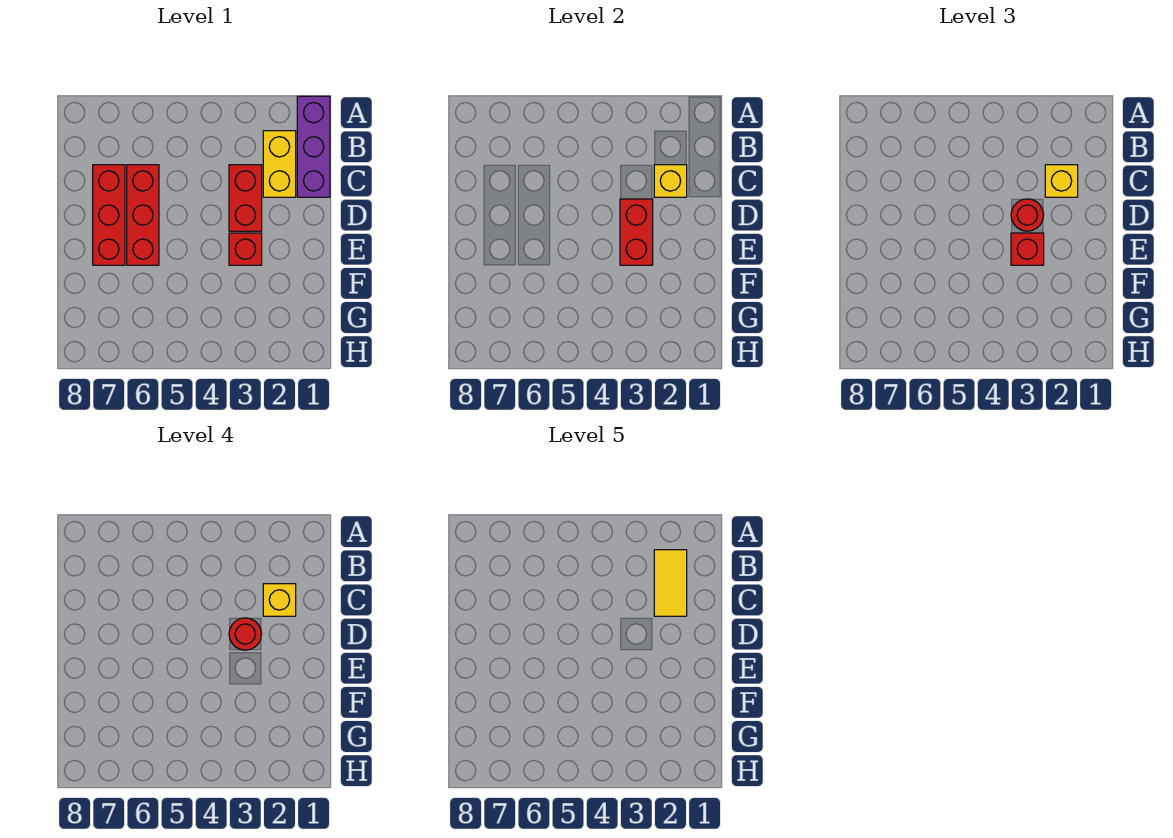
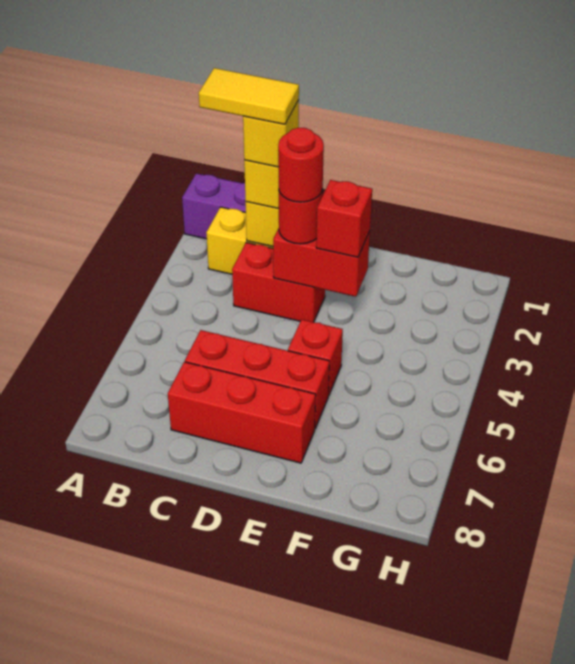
red 1x1 brick [229,233,262,265] -> red 1x1 brick moved to [288,320,343,396]

